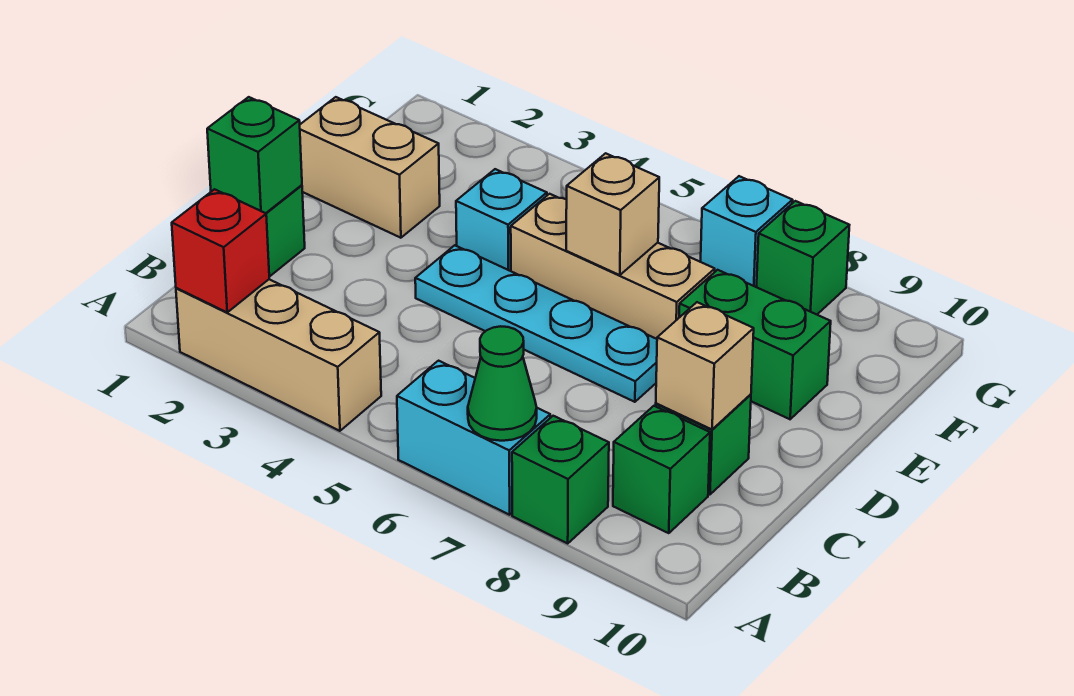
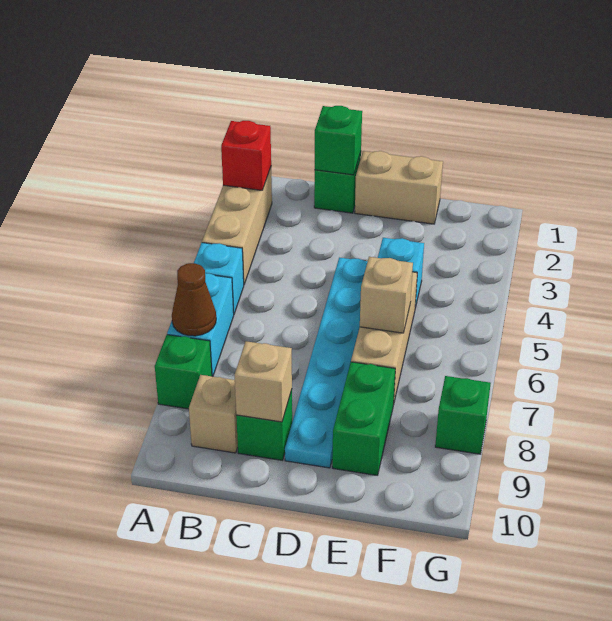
green 1x1 cone [468,326,537,441] -> brown 1x1 cone [172,263,216,336]
green 1x1 brick [613,406,710,533] -> tan 1x1 brick [189,375,238,453]
cyan 1x4 plate [415,245,657,402] -> cyan 1x6 plate [285,258,368,468]
tan 1x2 brick [300,97,440,238] -> tan 1x2 brick turned to [355,151,443,224]
cyan 1x1 brick [701,176,792,287] -> cyan 1x1 brick moved to [194,243,244,314]

